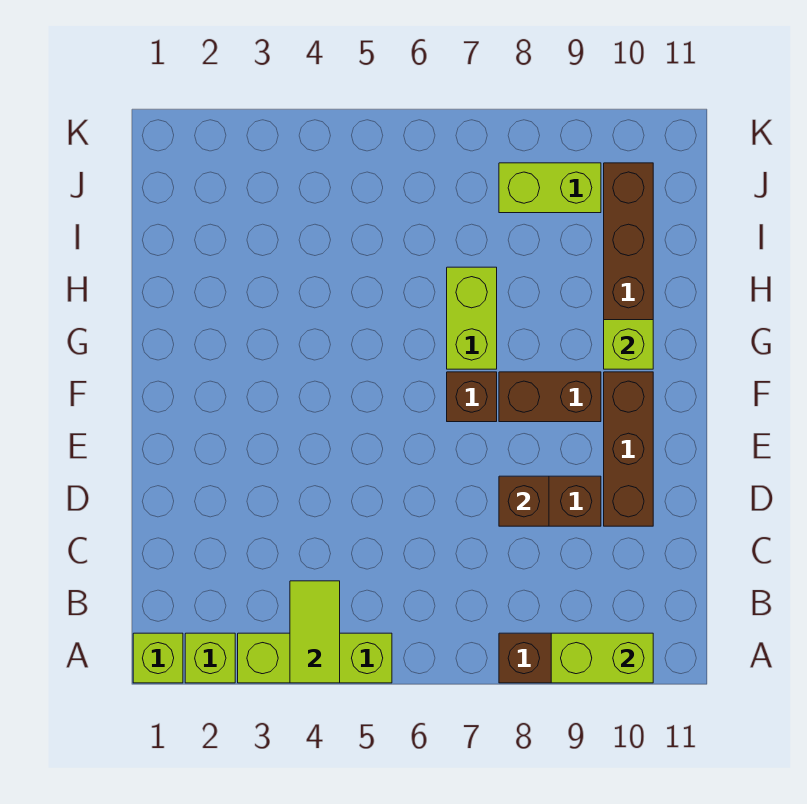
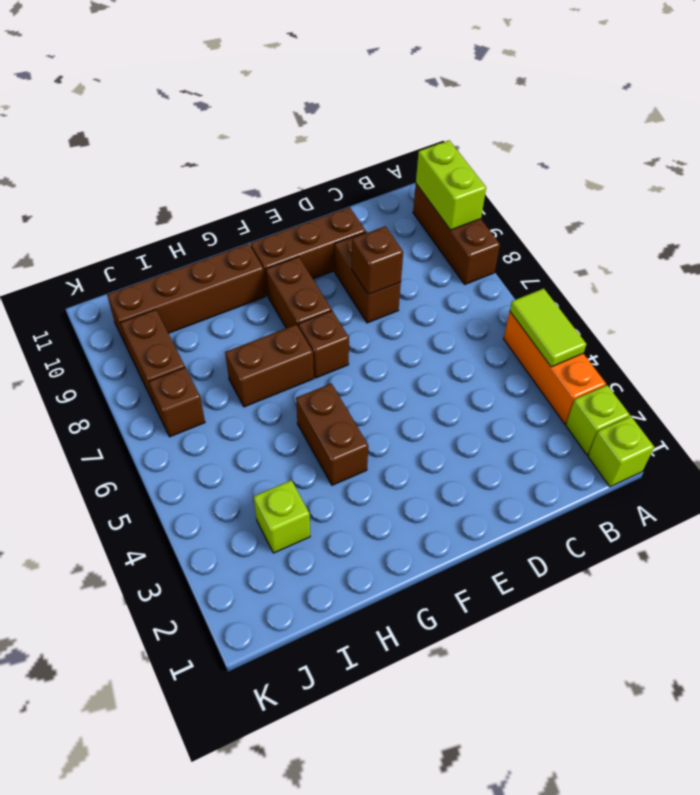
lime 1x3 brick [238,633,392,683] -> orange 1x3 brick [504,312,606,424]
lime 1x2 tile [290,581,340,683] -> lime 1x2 tile turned to [510,288,586,367]
none -> brown 1x2 brick [296,383,368,485]
lime 1x2 brick [447,267,497,369] -> brown 1x2 brick [225,324,314,407]
lime 1x1 brick [604,320,653,369] -> lime 1x1 brick moved to [254,480,310,553]
none -> brown 1x1 brick [149,368,205,437]
lime 1x2 brick [499,163,601,213] -> brown 1x2 brick [121,309,185,405]

